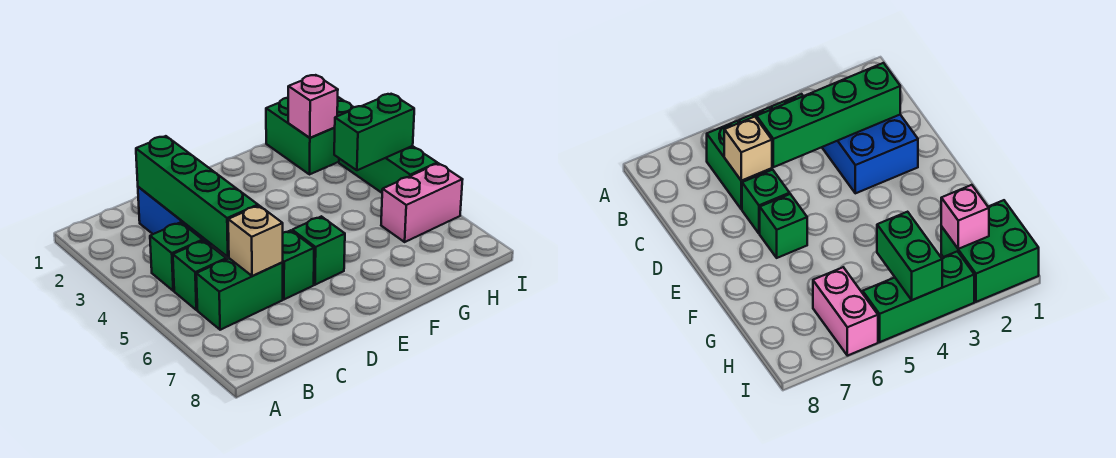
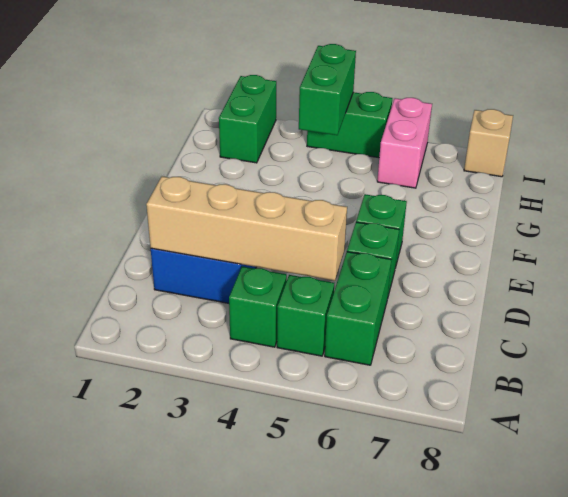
green 1x4 brick [136,136,258,257] -> tan 1x4 brick [146,176,347,281]
tan 1x1 brick [228,206,283,276] -> tan 1x1 brick moved to [464,109,513,177]
green 2x2 brick [266,97,353,175] -> green 1x2 brick [219,75,276,163]
pink 1x1 brick [288,75,338,138] -> none
green 1x3 brick [339,146,437,193] -> green 1x2 brick [307,92,392,158]

